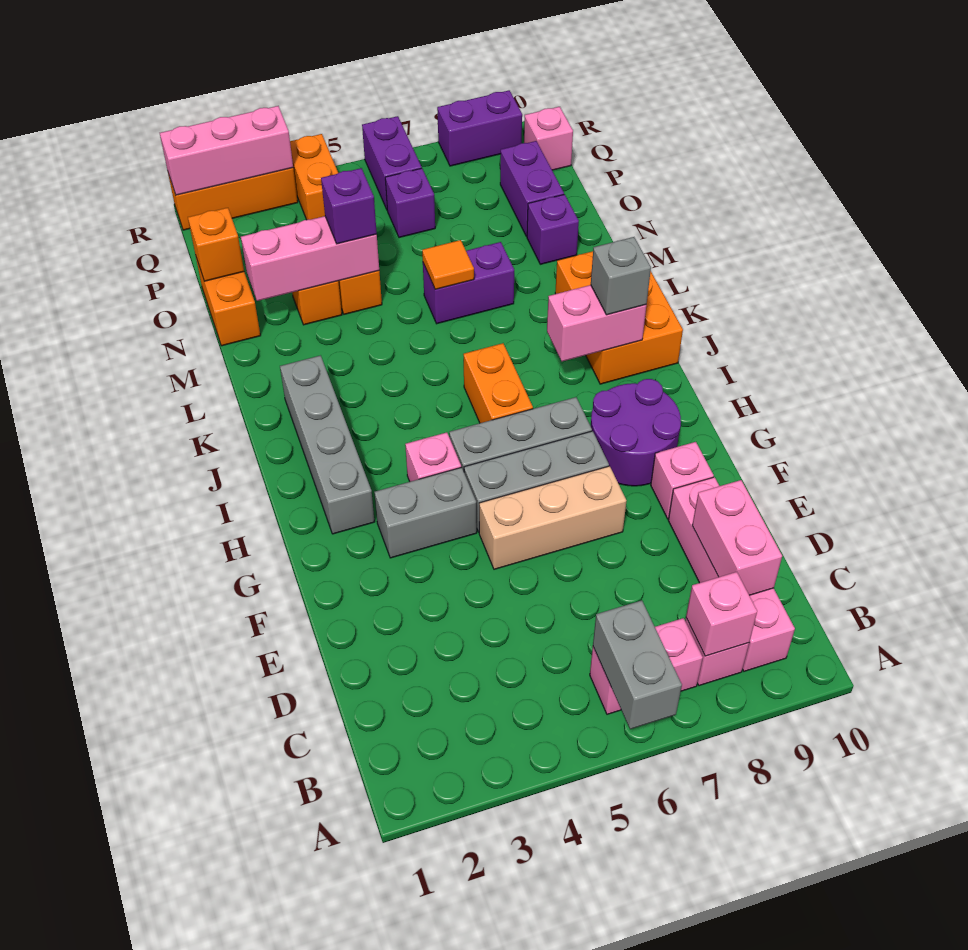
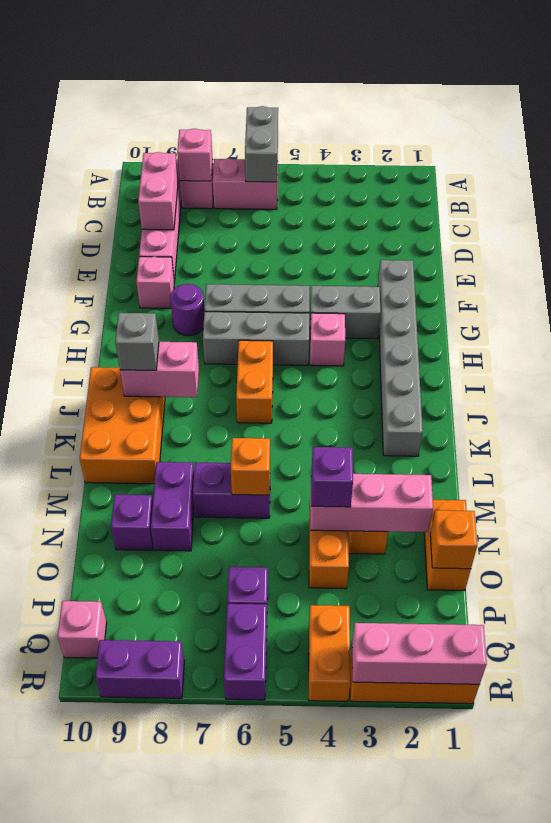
tan 1x3 brick [479,466,627,569] -> none
purple 2x2 round brick [591,379,681,486] -> purple 1x1 round brick [170,284,205,336]
grey 1x4 brick [280,355,374,534] -> grey 1x6 brick [378,260,423,456]
orange 1x1 tile [422,240,474,289] -> orange 1x1 brick [231,438,270,495]
purple 1x2 brick [500,141,564,237] -> purple 1x2 brick moved to [151,462,194,551]

